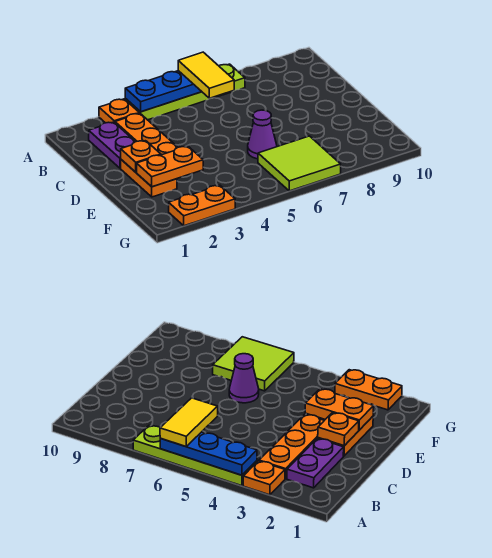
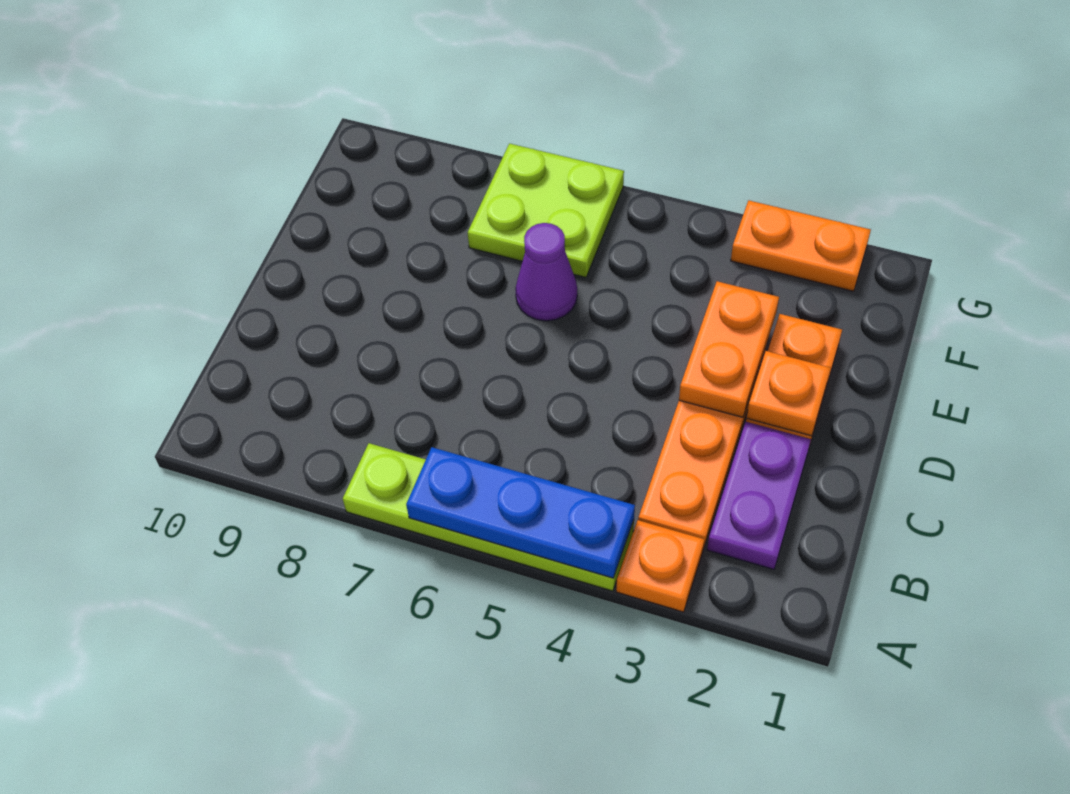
yellow 1x2 tile [178,52,234,98] -> none
orange 1x2 plate [137,146,203,187] -> orange 1x2 plate turned to [679,281,779,417]
lime 2x2 tile [258,136,341,191] -> lime 2x2 plate [468,144,624,278]

